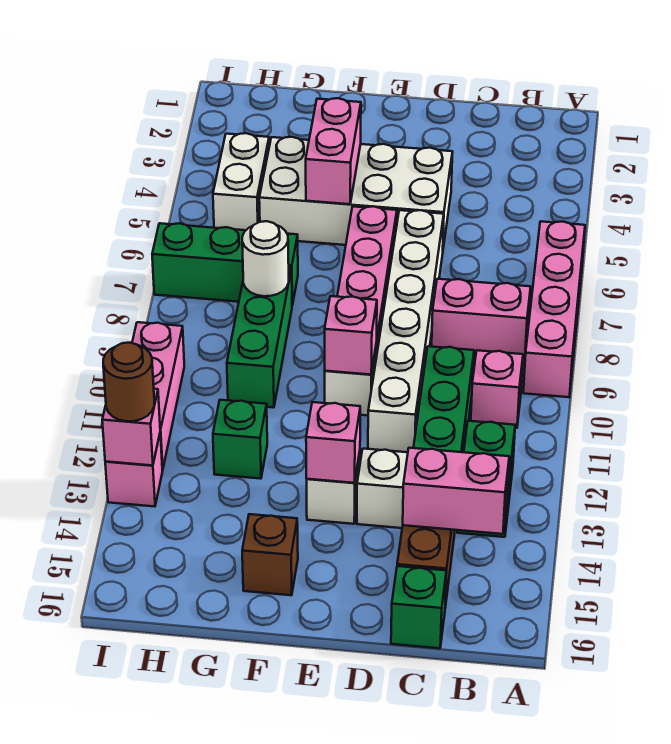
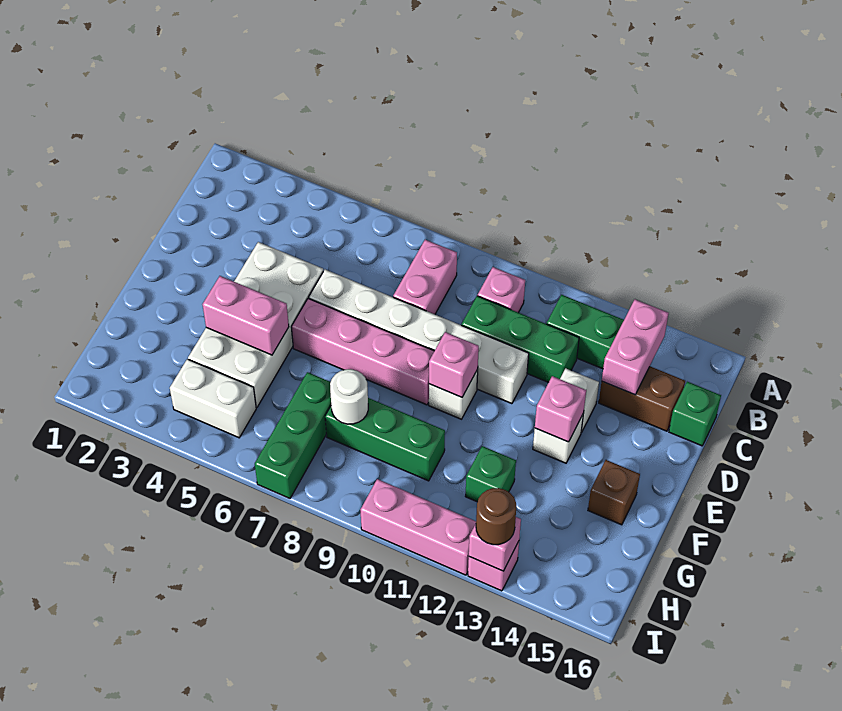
pink 1x4 brick [523,221,585,397] -> none

